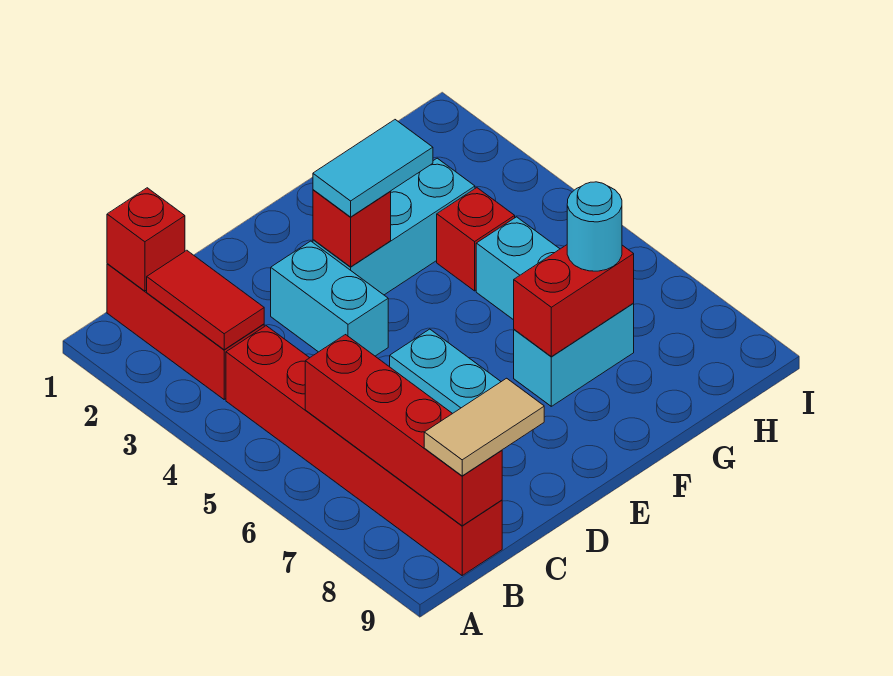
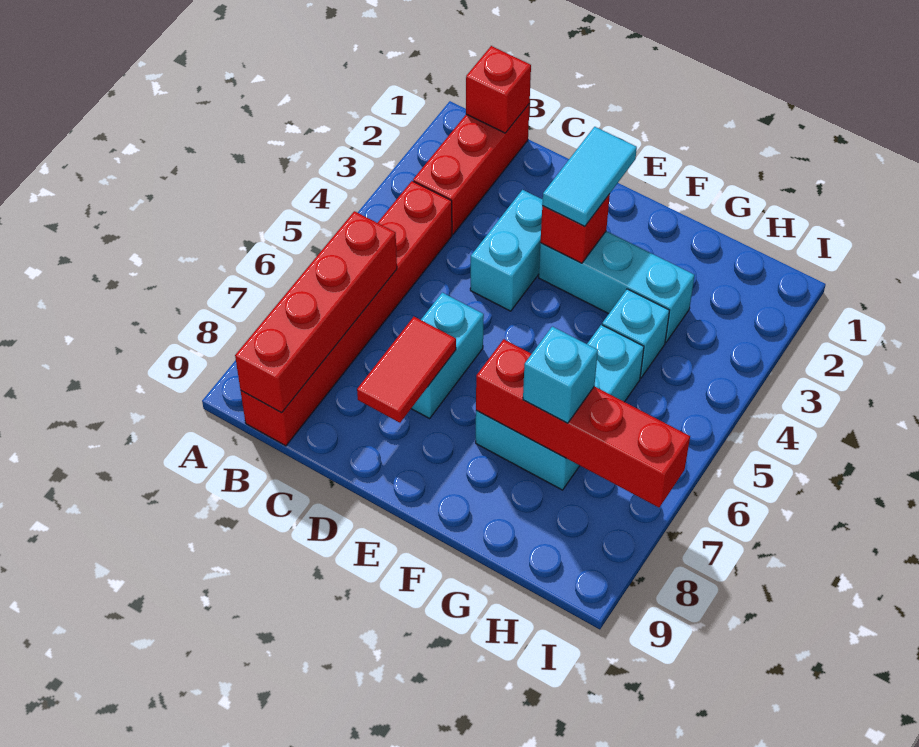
red 1x2 tile [147,250,264,350] -> red 1x2 tile moved to [357,317,456,423]
tan 1x2 tile [424,378,544,476] -> none
cyan 1x2 tile [313,120,433,217] -> cyan 1x2 tile turned to [542,127,637,227]
red 1x2 brick [514,245,634,357] -> red 1x4 brick [476,339,690,507]
red 1x1 brick [437,188,515,291] -> cyan 1x1 brick [602,289,670,378]
cyan 1x1 round brick [567,182,622,271] -> cyan 1x1 brick [523,326,598,423]

